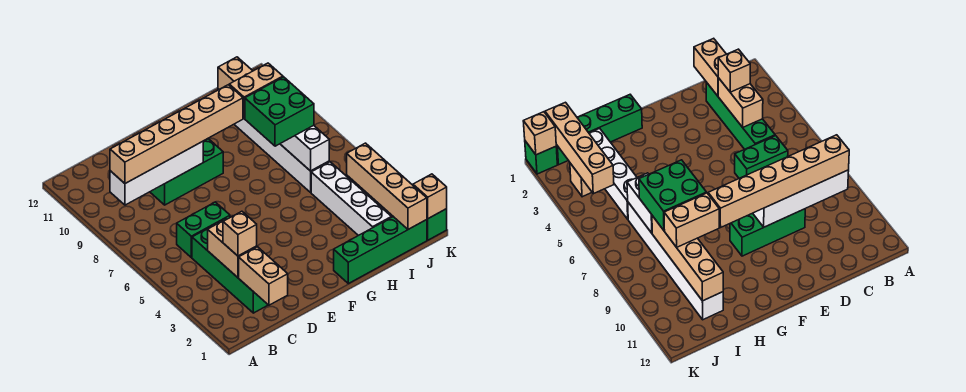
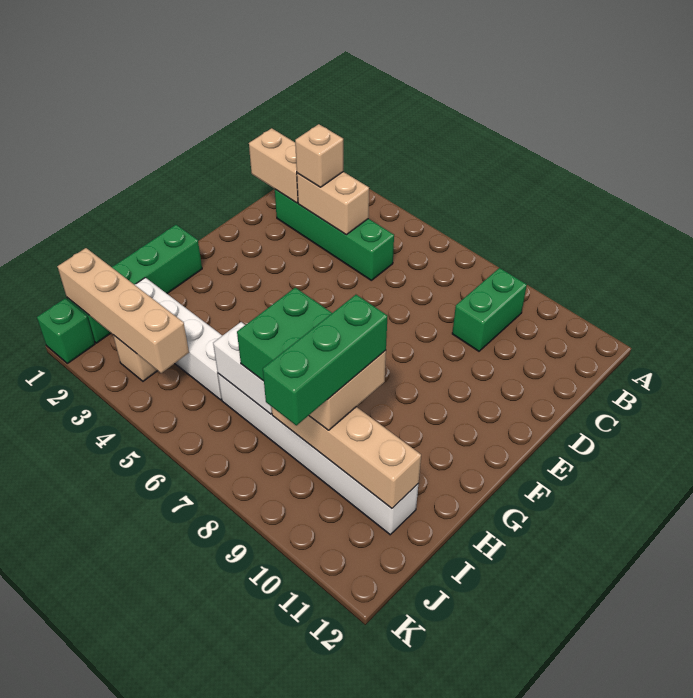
white 1x4 brick [110,141,203,205] -> none
tan 1x6 brick [110,85,243,183] -> none
green 1x2 brick [177,202,230,257] -> green 1x2 brick moved to [452,268,527,351]
green 1x3 brick [150,139,223,205] -> green 1x3 brick moved to [263,295,387,425]
tan 1x1 brick [413,174,447,219] -> none

